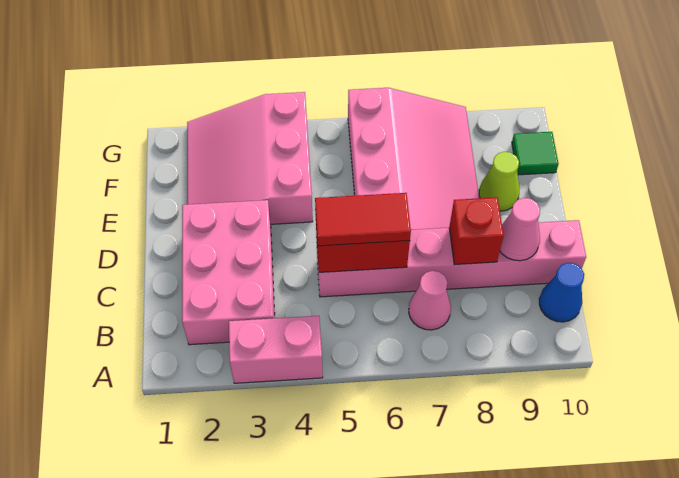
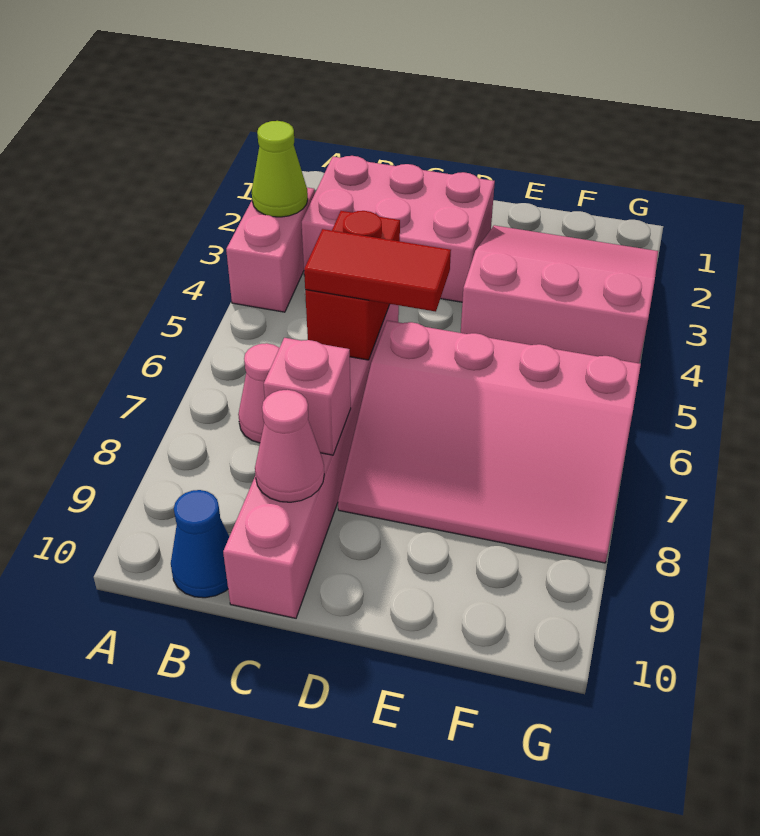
red 1x2 tile [315,193,411,246] -> red 1x2 tile turned to [304,229,451,312]
red 1x1 brick [449,197,504,265] -> pink 1x1 brick [264,338,351,455]
lime 1x1 cone [479,152,519,211] -> lime 1x1 cone moved to [252,121,308,217]
green 1x1 tile [512,132,559,175] -> none

